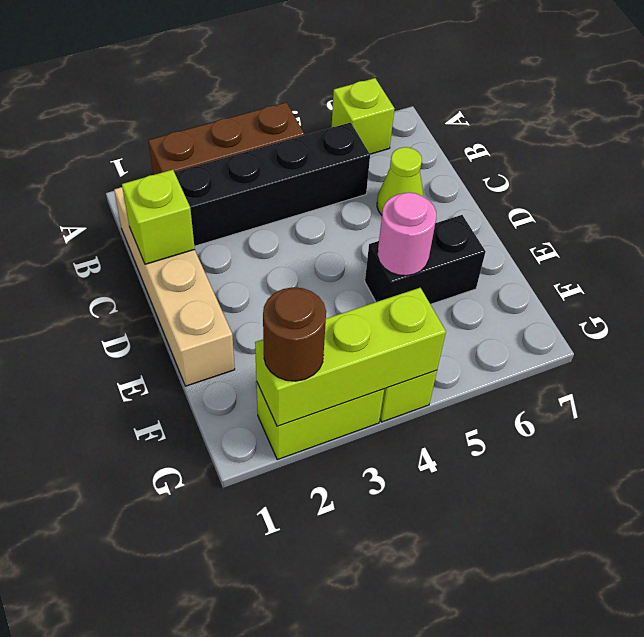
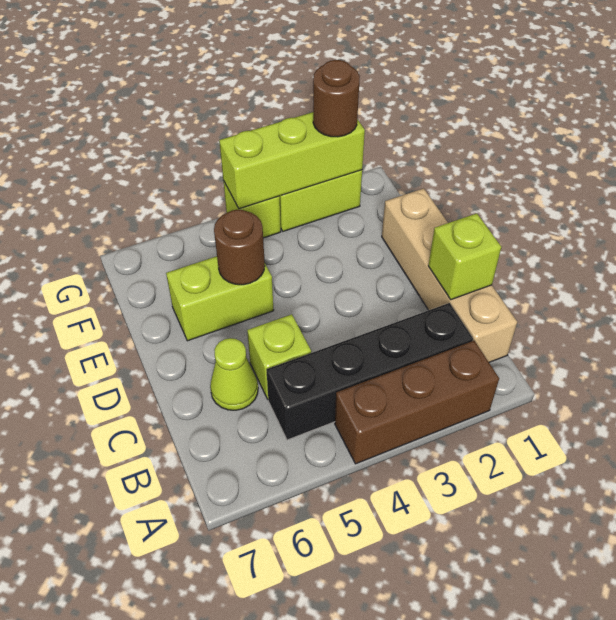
lime 1x1 brick [332,78,394,154] -> lime 1x1 brick moved to [247,314,311,399]
black 1x2 brick [365,215,486,304] -> lime 1x2 brick [166,256,274,341]
pink 1x1 round brick [378,192,436,276] -> brown 1x1 round brick [214,210,265,285]

